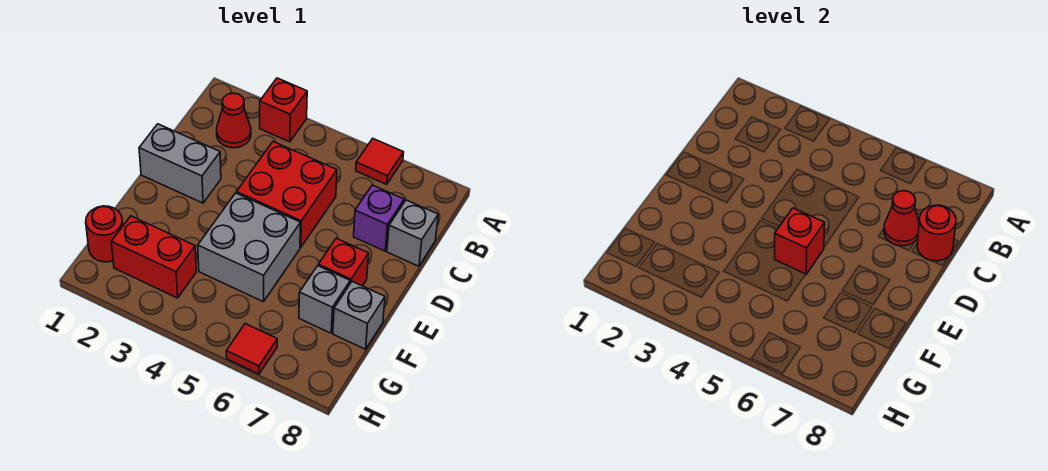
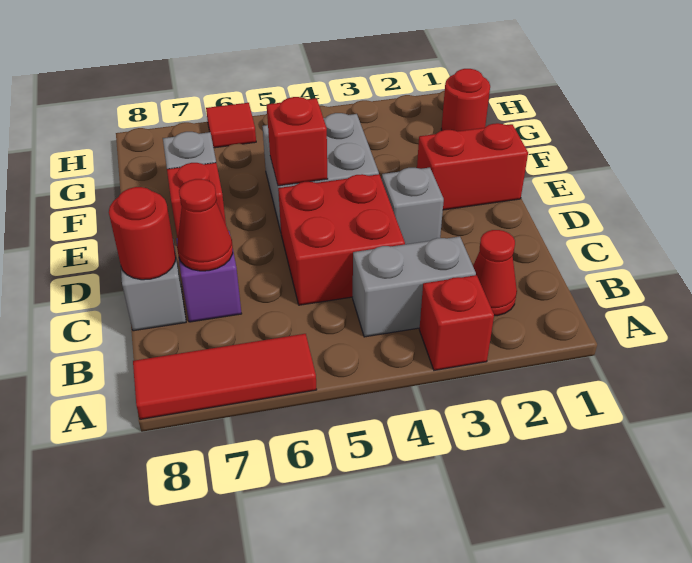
red 1x1 tile [356,139,404,184] -> red 1x3 tile [133,334,317,419]
grey 1x2 brick [139,124,221,203] -> grey 1x2 brick moved to [353,236,476,337]
grey 1x1 brick [333,282,385,349] -> grey 1x1 brick moved to [382,168,444,244]
red 1x2 brick [111,216,196,298] -> red 1x2 brick moved to [417,123,528,210]

